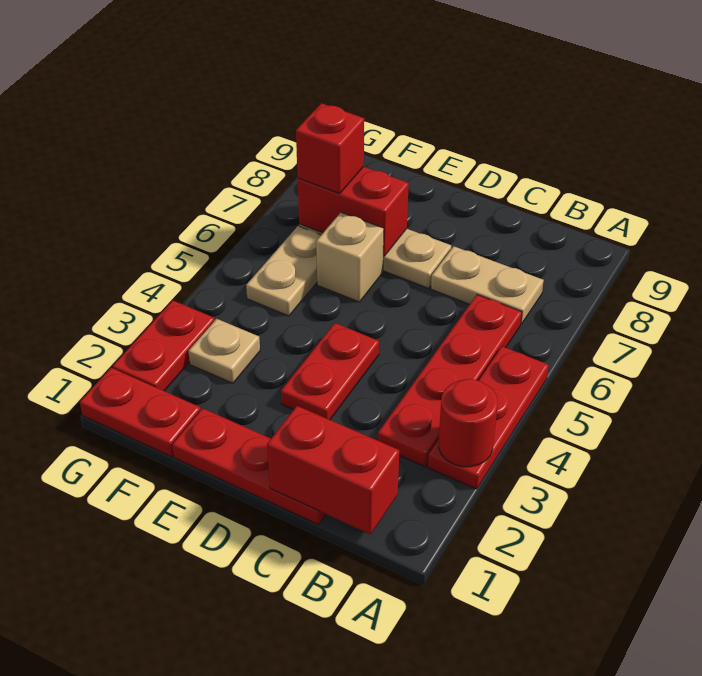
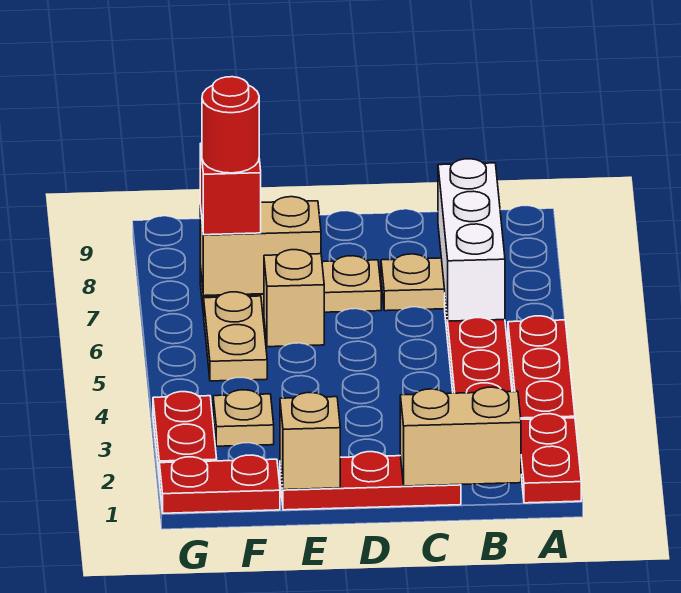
red 1x1 round brick [439,379,498,467] -> red 1x1 round brick moved to [202,77,259,173]
red 1x2 brick [267,406,399,534] -> tan 1x2 brick [400,387,521,486]
none -> white 1x3 brick [438,159,505,321]
red 1x2 plate [281,323,379,420] -> red 1x2 plate moved to [521,414,581,503]
none -> tan 1x1 brick [280,393,340,490]
red 1x2 brick [298,167,409,256] -> tan 1x2 brick [200,197,321,296]

